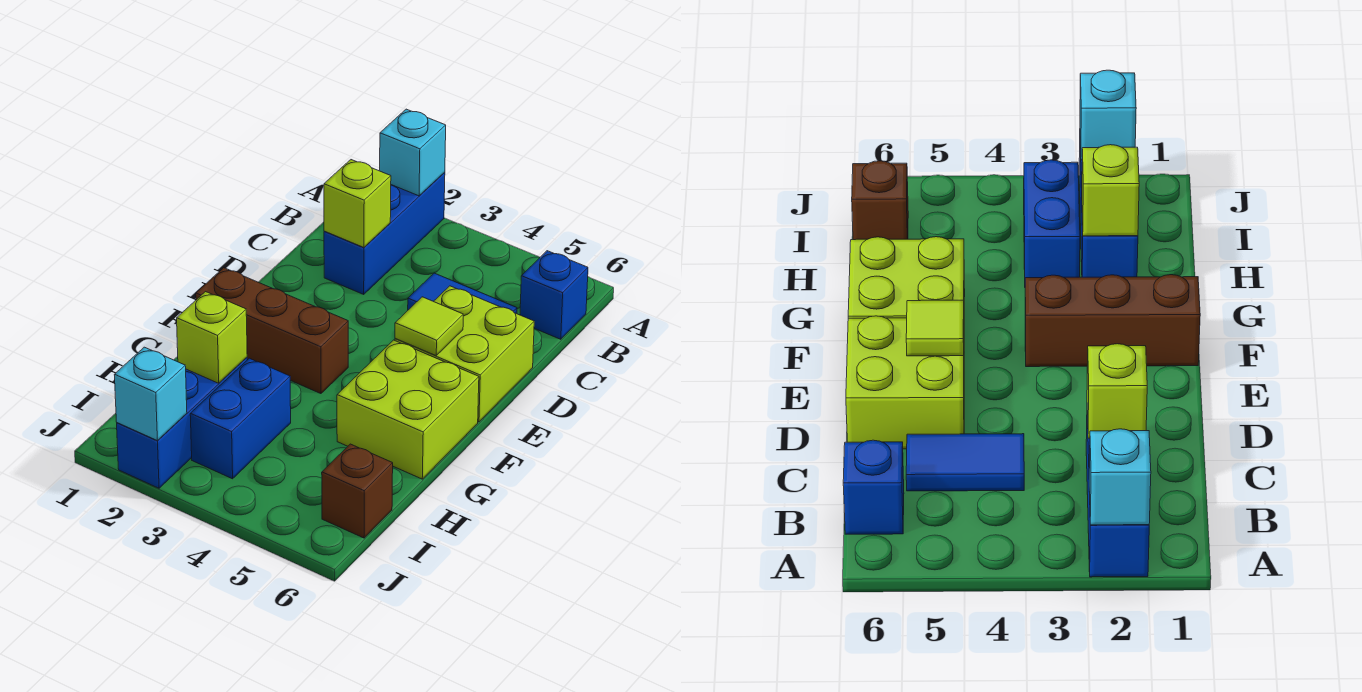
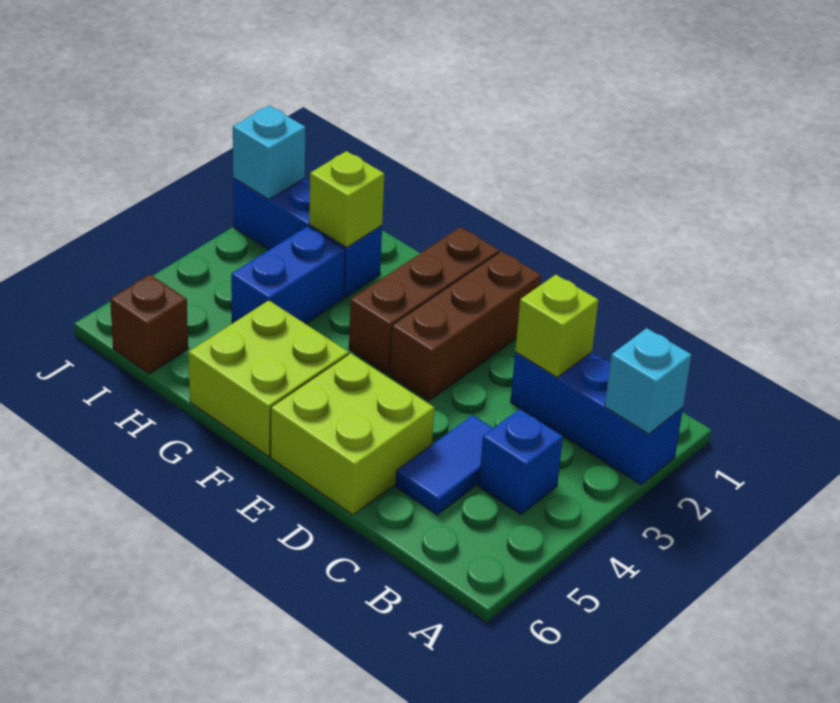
blue 1x1 brick [520,251,588,339] -> blue 1x1 brick moved to [479,409,563,515]
none -> brown 1x3 brick [389,251,541,401]
lime 1x1 tile [395,297,463,356] -> none
blue 1x2 brick [190,358,291,479] -> blue 1x2 brick turned to [231,226,345,324]

